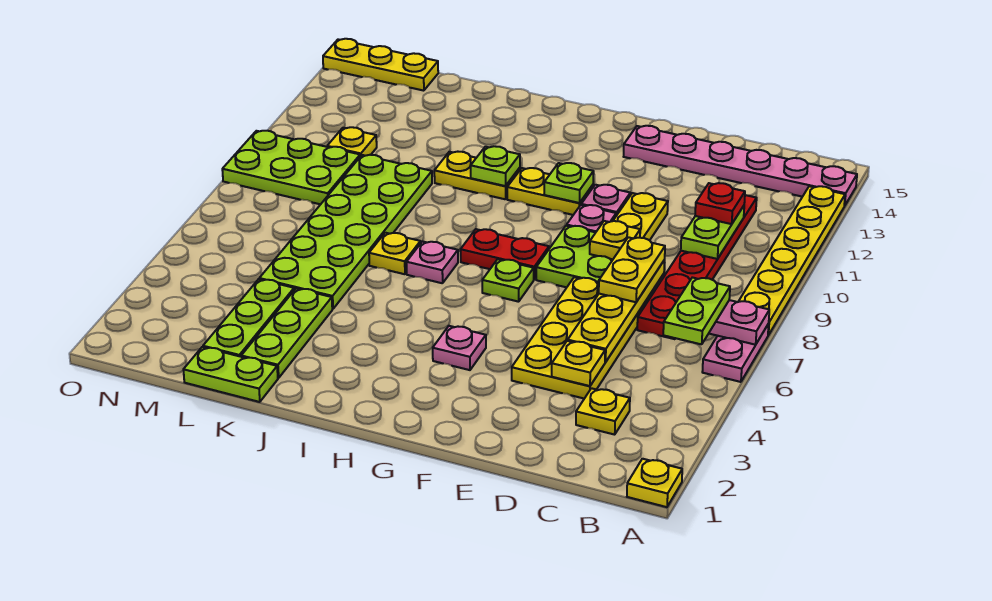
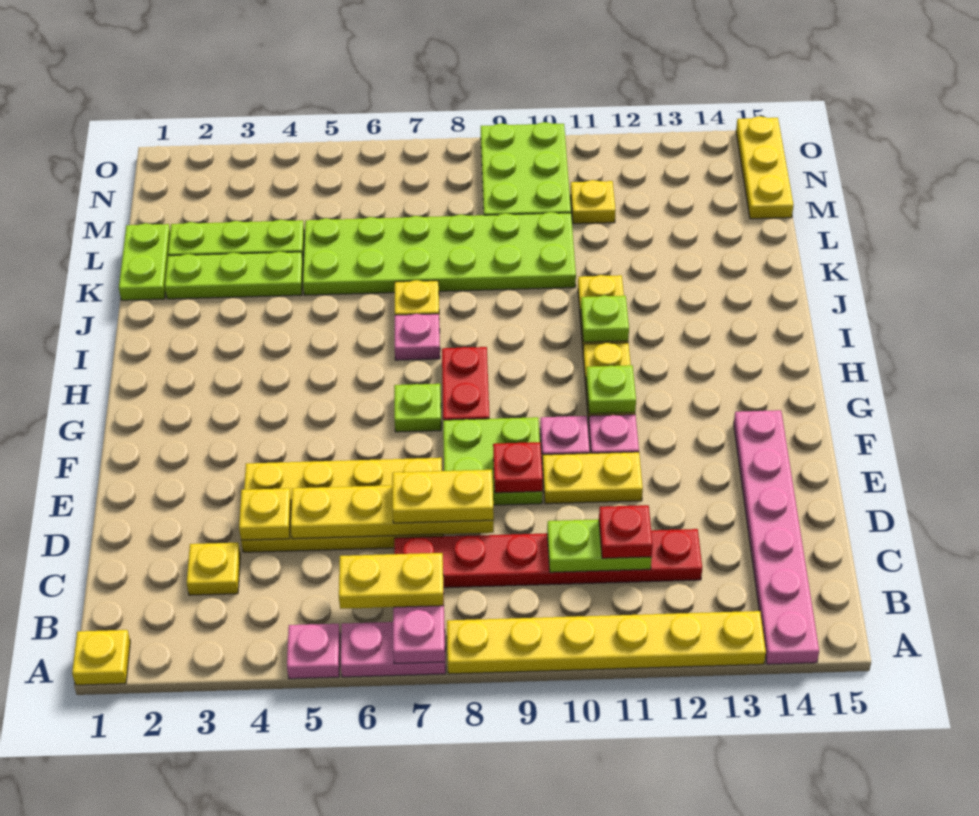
lime 1x2 plate [663,277,730,344] -> yellow 1x2 plate [339,553,444,609]
yellow 1x1 plate [590,221,640,259] -> red 1x1 plate [493,442,543,493]
pink 1x1 plate [433,326,486,370] -> pink 1x1 plate moved to [287,624,340,679]

